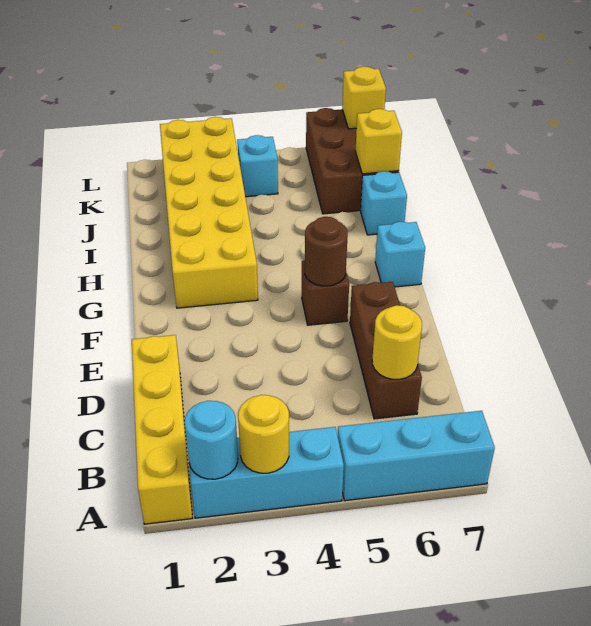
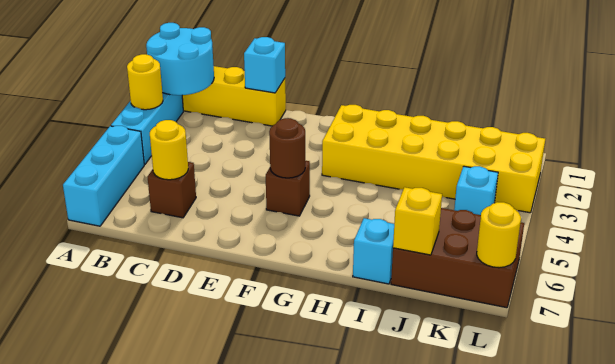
cyan 1x1 round brick [184,401,238,479] -> cyan 2x2 round brick [146,23,214,95]
brown 1x3 brick [350,282,422,419] -> brown 1x1 brick [148,162,196,218]
cyan 1x1 brick [375,222,425,287] -> cyan 1x1 brick moved to [244,37,285,93]
yellow 1x1 brick [342,67,386,129] -> yellow 1x1 round brick [477,202,521,268]

